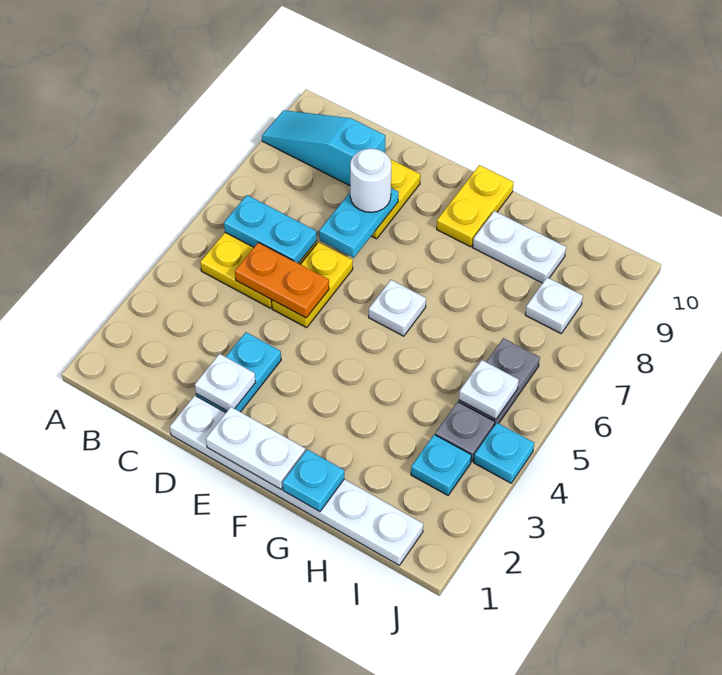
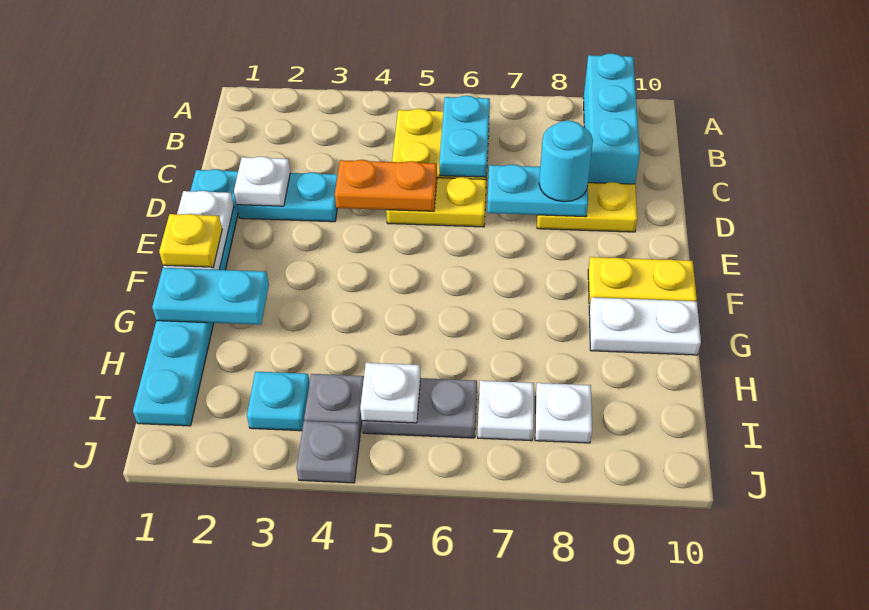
cyan 1x3 slope [262,110,385,185] -> cyan 1x3 brick [583,53,640,184]
orange 1x2 plate [235,242,329,318] -> orange 1x2 plate turned to [335,160,437,211]
white 1x6 plate [170,396,423,565] -> cyan 1x6 plate [133,169,238,426]
white 1x1 round brick [350,148,391,212] -> cyan 1x1 round brick [539,121,593,202]
none -> yellow 1x1 plate [159,214,222,267]
white 1x1 plate [369,280,426,336] -> white 1x1 plate moved to [478,381,534,441]
cyan 1x1 plate [283,449,344,512] -> cyan 1x2 plate [152,268,269,325]
white 1x2 plate [473,211,566,283] -> white 1x2 plate turned to [589,297,701,355]
cyan 1x1 plate [474,423,534,483] -> grey 1x1 plate [297,421,360,483]

